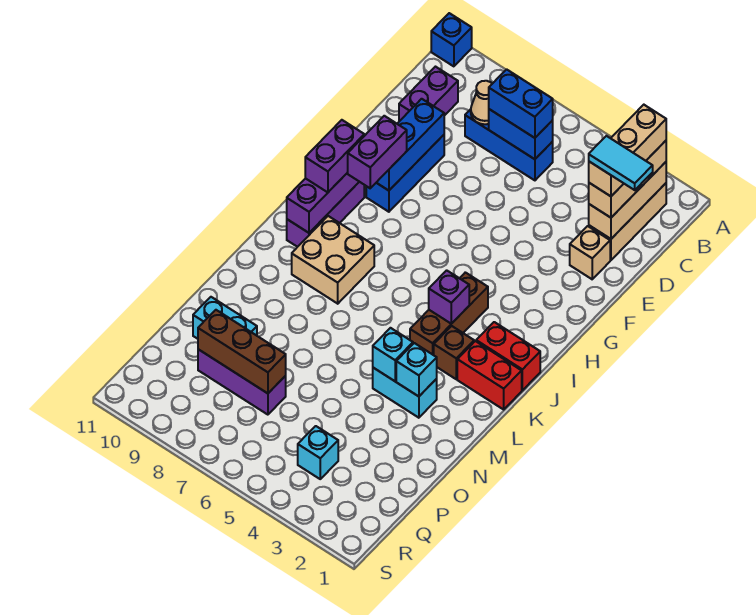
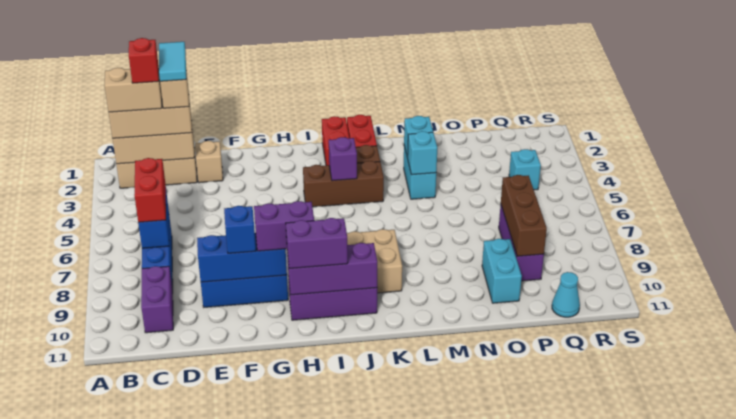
blue 1x1 brick [431,13,472,66] -> blue 1x1 brick moved to [224,206,256,253]
none -> red 1x1 brick [129,38,159,83]
blue 1x2 brick [489,69,553,138] -> red 1x2 brick [134,158,166,222]
tan 1x1 cone [471,81,492,124] -> none
purple 1x2 brick [399,67,458,121] -> purple 1x2 brick turned to [141,266,173,333]
none -> cyan 1x1 cone [552,272,580,317]

